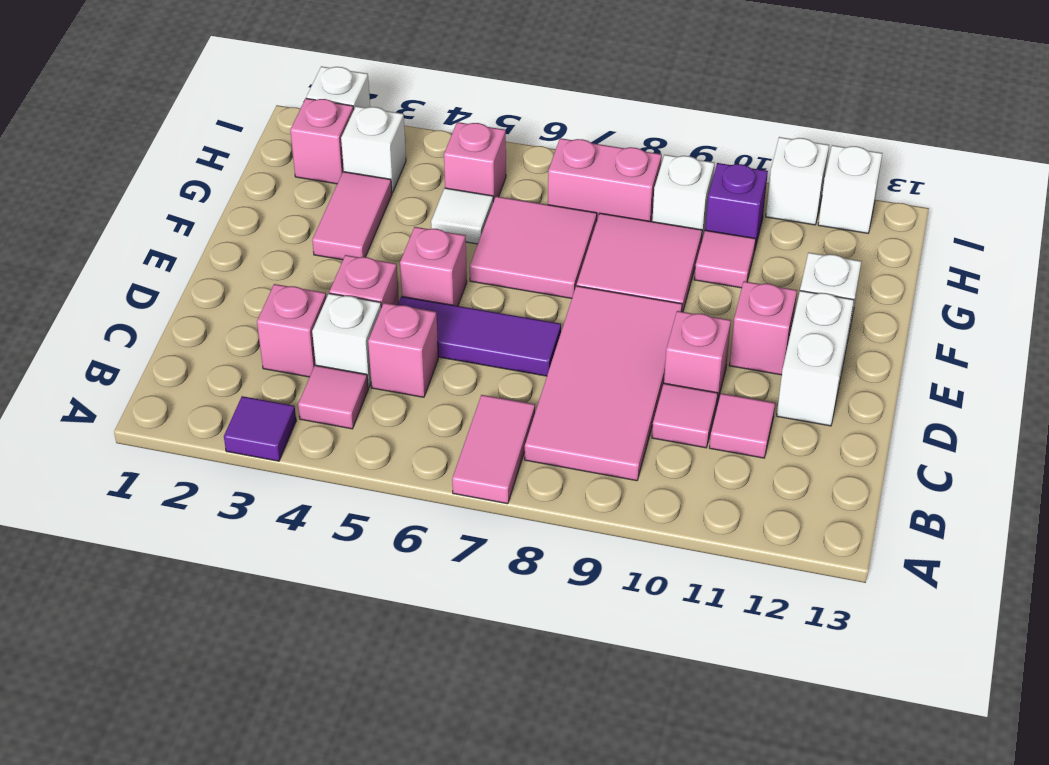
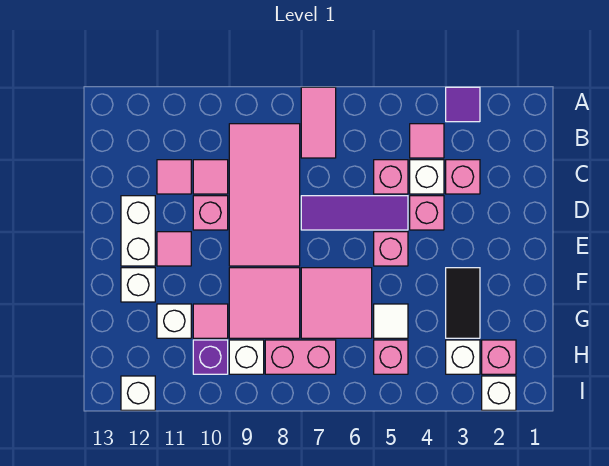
pink 1x1 brick [729,281,797,375] -> pink 1x1 tile [157,232,191,266]
pink 1x2 tile [312,172,392,260] -> black 1x2 tile [446,268,480,338]
white 1x1 brick [766,137,829,225] -> white 1x1 brick moved to [157,304,191,338]

